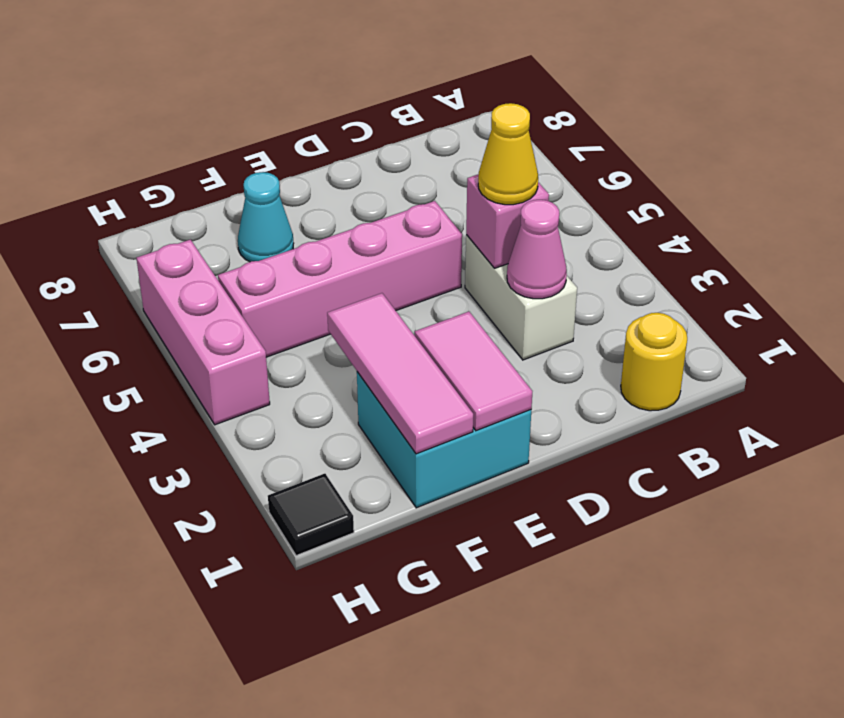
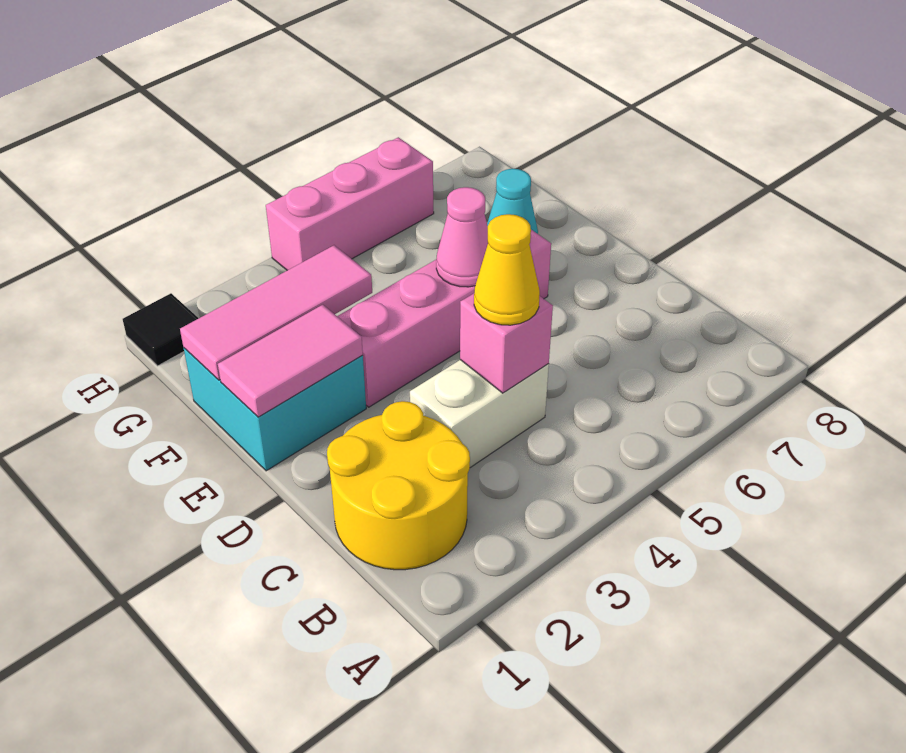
yellow 1x1 round brick [621,313,687,411] -> yellow 2x2 round brick [327,401,470,570]
pink 1x1 cone [507,200,567,299] -> pink 1x1 cone moved to [436,187,488,287]
pink 1x4 brick [218,201,462,357] -> pink 1x4 brick turned to [337,230,551,407]

